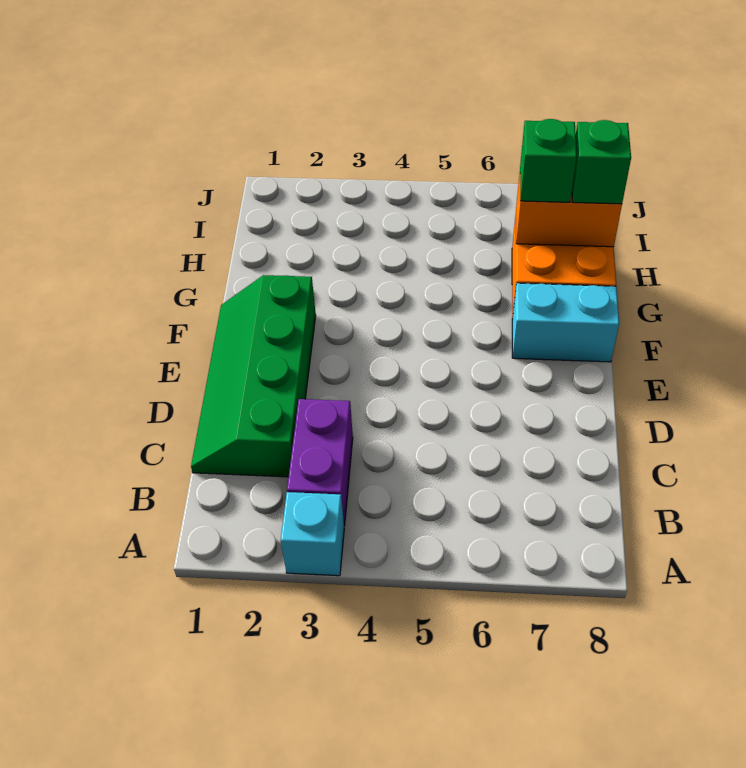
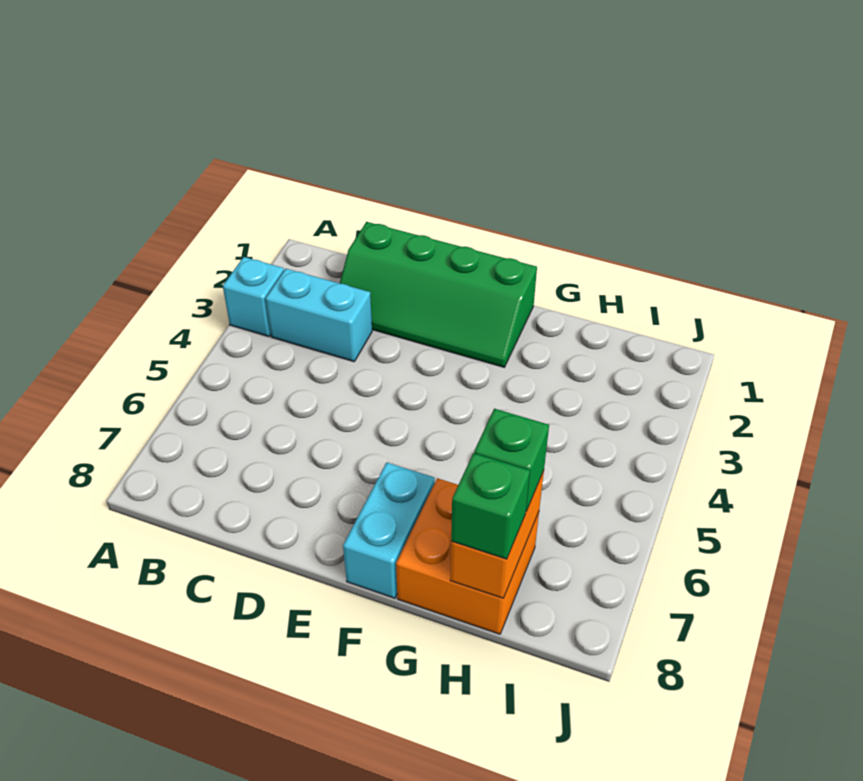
purple 1x2 brick [287,399,353,526] -> cyan 1x2 brick [266,269,372,362]
green 2x4 slope [191,275,316,477] -> green 2x4 slope turned to [340,222,537,367]

